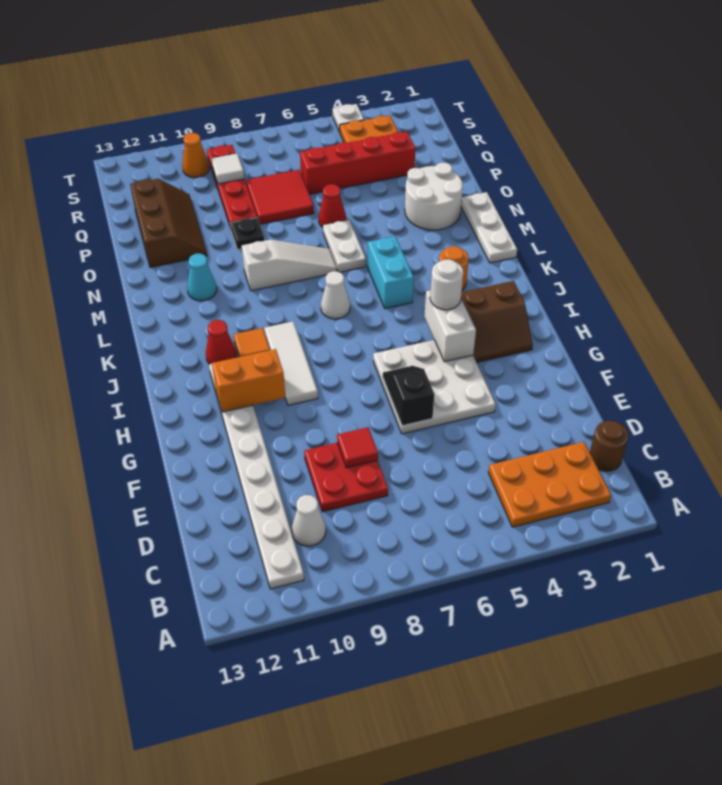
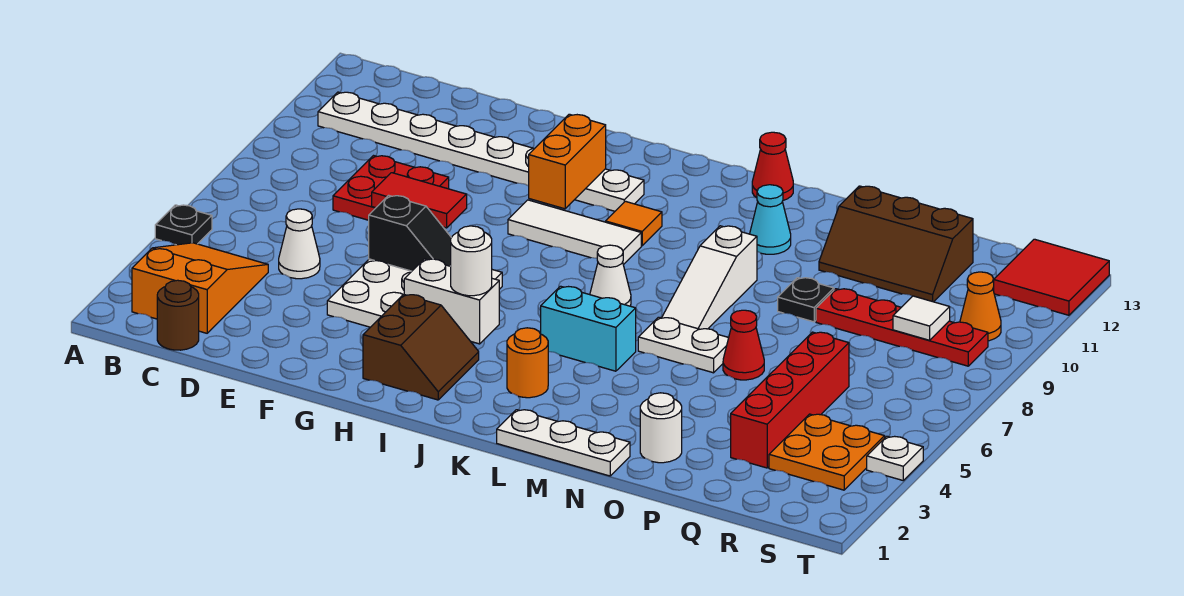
none -> black 1x1 plate [155,205,212,245]
orange 2x3 plate [488,442,611,527] -> orange 2x3 slope [132,243,268,333]
white 1x1 cone [292,495,326,546] -> white 1x1 cone moved to [279,209,320,279]
red 1x1 tile [337,427,378,468] -> red 1x2 tile [372,173,467,228]
brown 2x2 slope [461,281,533,362] -> brown 2x2 slope turned to [363,294,479,400]
red 1x1 cone [206,320,237,364] -> red 1x1 cone moved to [752,132,793,200]
white 2x2 round brick [405,163,463,230] -> white 1x1 round brick [640,393,682,463]
red 2x2 tile [246,170,314,224] -> red 2x2 tile moved to [994,239,1109,315]

